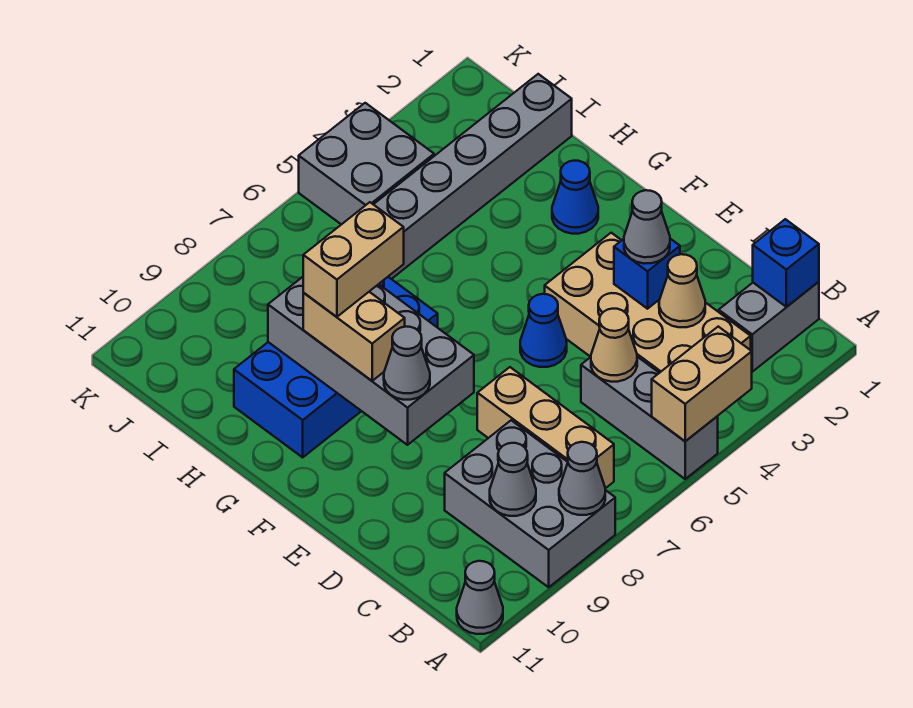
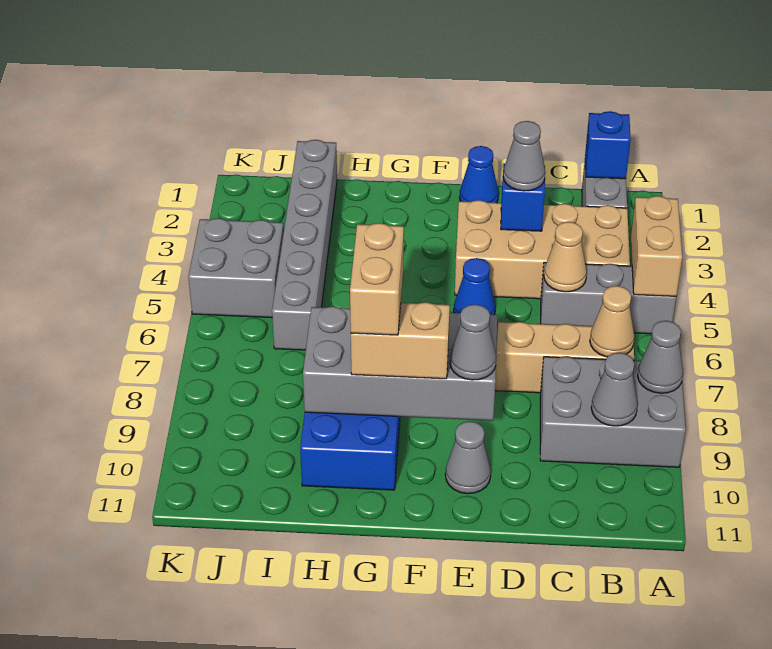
grey 1x1 cone [457,561,503,634] -> grey 1x1 cone moved to [445,421,491,494]
tan 1x1 cone [659,254,705,327] -> tan 1x1 cone moved to [590,286,634,357]
blue 1x1 cone [552,161,598,234] -> blue 1x1 cone moved to [460,146,499,203]

